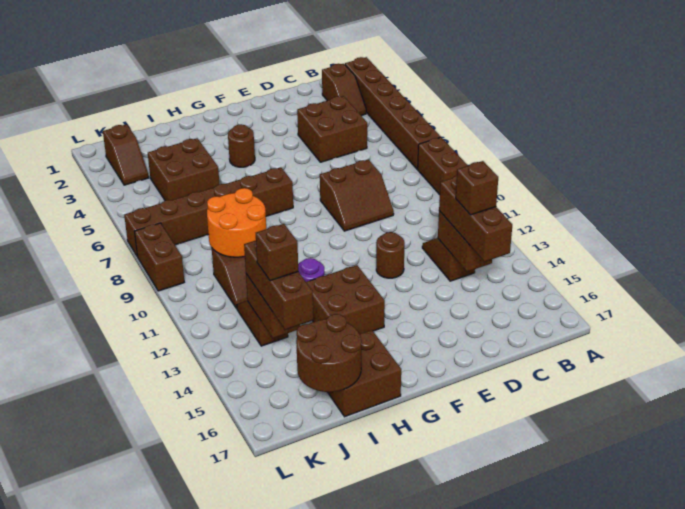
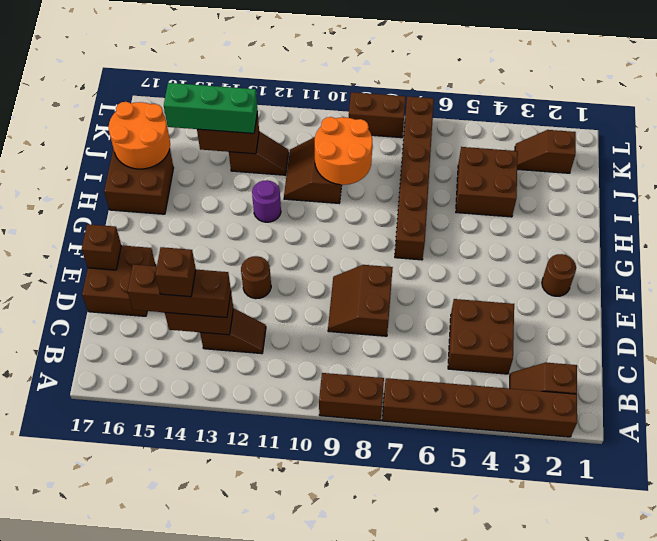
brown 1x1 round brick [228,124,255,167] -> brown 1x1 round brick moved to [542,254,576,296]
brown 2x2 brick [306,265,385,334] -> brown 2x2 brick moved to [82,245,156,316]
brown 2x2 round brick [296,314,361,392] -> orange 2x2 round brick [109,102,170,169]
brown 1x3 brick [244,241,313,330] -> green 1x3 brick [164,83,258,133]
brown 1x1 brick [256,224,298,281] -> brown 1x1 brick moved to [82,224,121,270]

